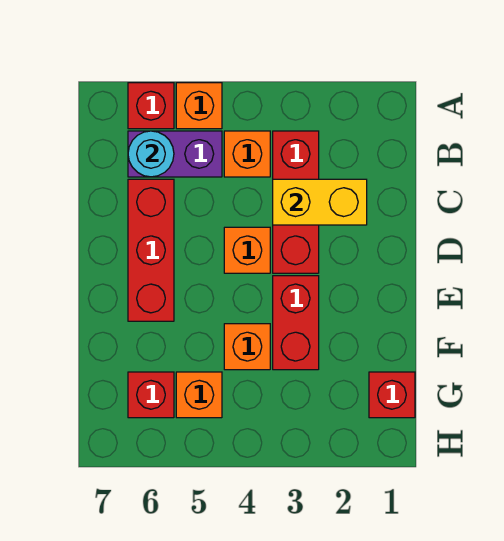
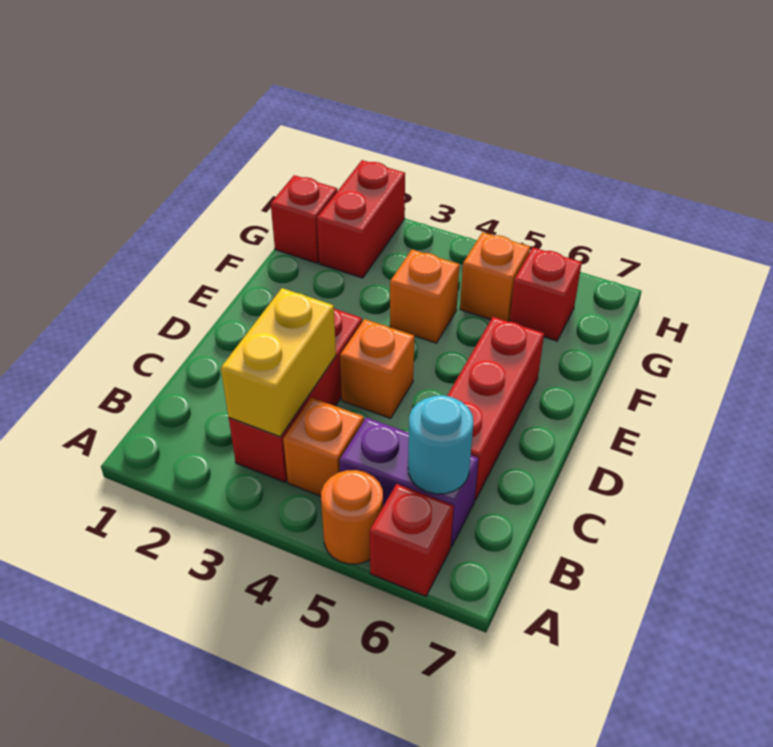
orange 1x1 brick [176,83,222,129] -> orange 1x1 round brick [321,470,383,564]
yellow 1x2 brick [273,179,367,225] -> yellow 1x2 brick turned to [221,288,336,437]
red 1x2 brick [273,276,319,370] -> red 1x2 brick moved to [317,160,405,278]

